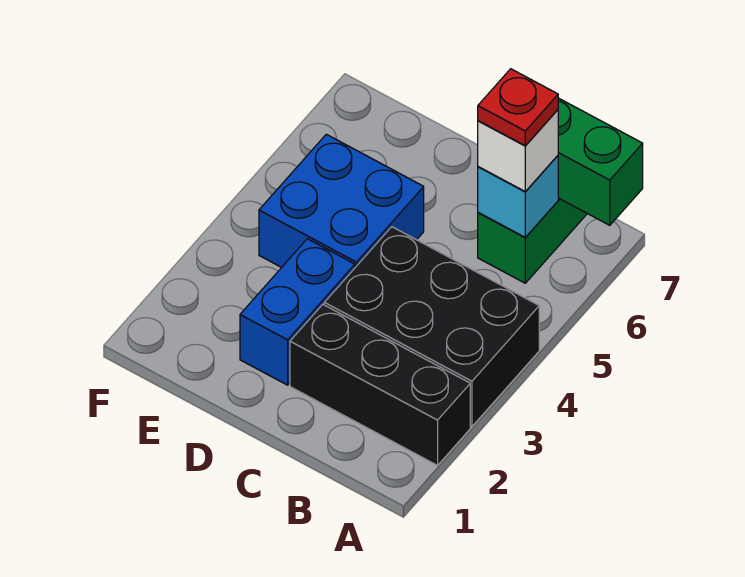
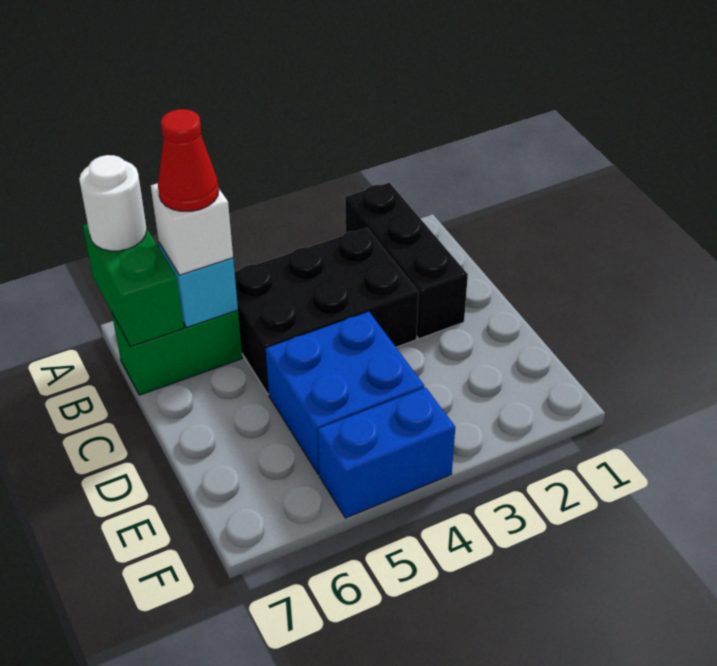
black 2x3 brick [324,227,539,427] -> black 2x3 brick turned to [235,228,419,394]
none -> white 1x1 round brick [79,155,147,251]
red 1x1 plate [478,69,558,145] -> red 1x1 cone [158,109,219,211]
blue 1x2 brick [240,239,355,385] -> blue 1x2 brick moved to [318,387,455,518]

